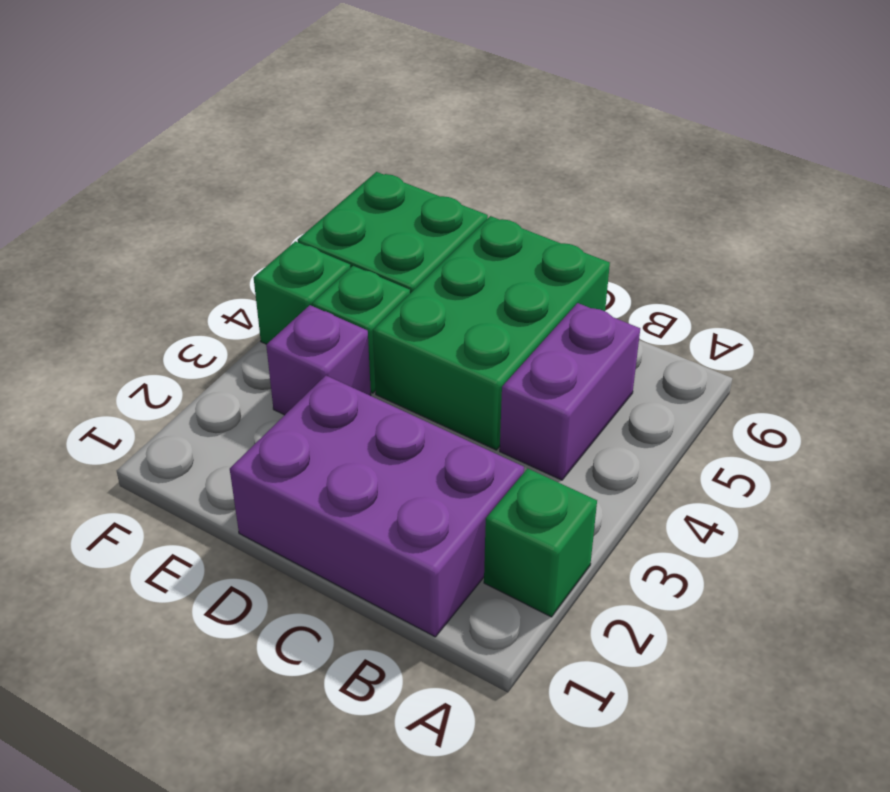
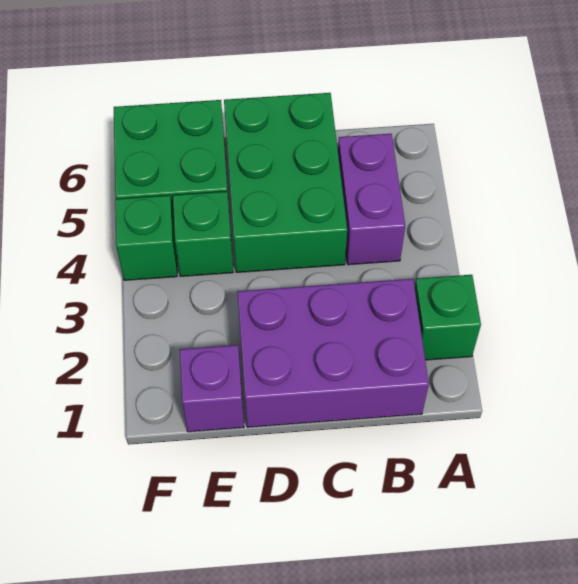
purple 1x1 brick [266,305,371,415] -> purple 1x1 brick moved to [180,345,244,432]

